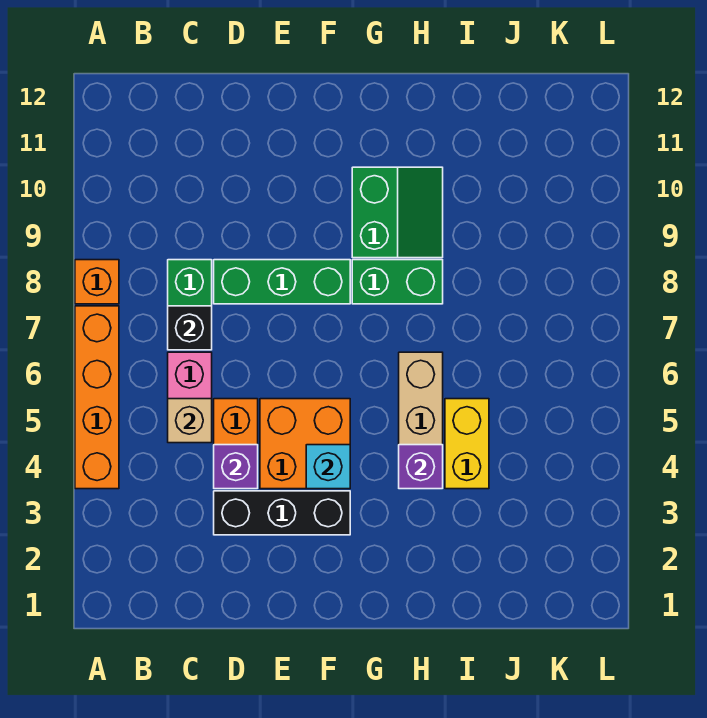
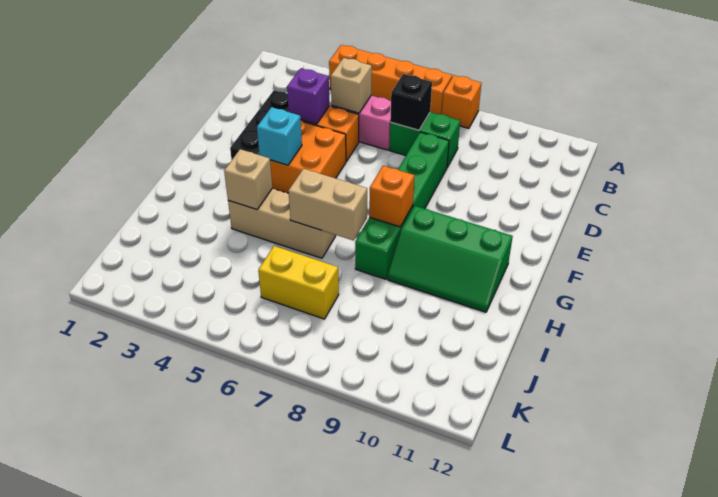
none -> orange 1x1 brick [369,166,414,227]
green 2x2 slope [352,167,443,258] -> green 2x3 slope [388,206,513,312]
purple 1x1 brick [399,445,443,489] -> tan 1x1 brick [224,149,272,210]
none -> tan 1x2 brick [288,169,367,240]
yellow 1x2 brick [445,399,489,489] -> yellow 1x2 brick moved to [258,246,339,319]

